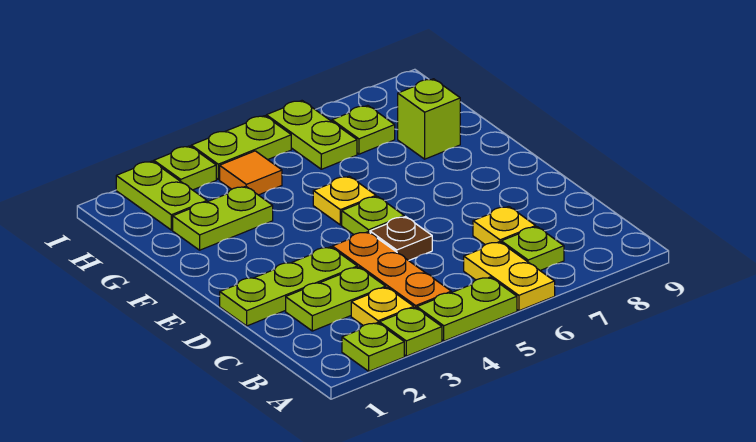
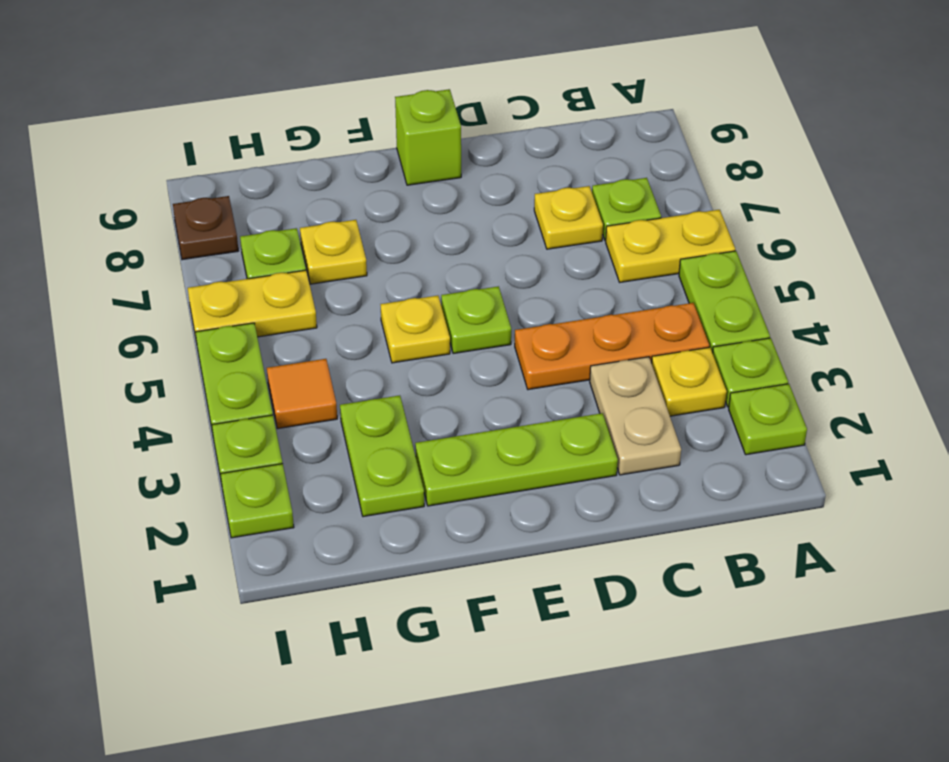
lime 1x2 plate [286,267,386,331] -> tan 1x2 plate [590,357,681,475]
lime 1x3 plate [220,247,357,326] -> lime 1x3 plate turned to [415,413,618,506]
brown 1x1 plate [370,217,432,261] -> brown 1x1 plate moved to [173,196,238,260]
none -> yellow 1x1 plate [300,220,367,284]
lime 1x1 brick [398,79,460,159] -> lime 1x1 brick moved to [395,89,461,185]
lime 1x2 plate [116,161,207,230] -> lime 1x1 plate [220,464,294,538]
lime 1x2 plate [266,101,357,169] -> yellow 1x2 plate [188,270,317,337]

